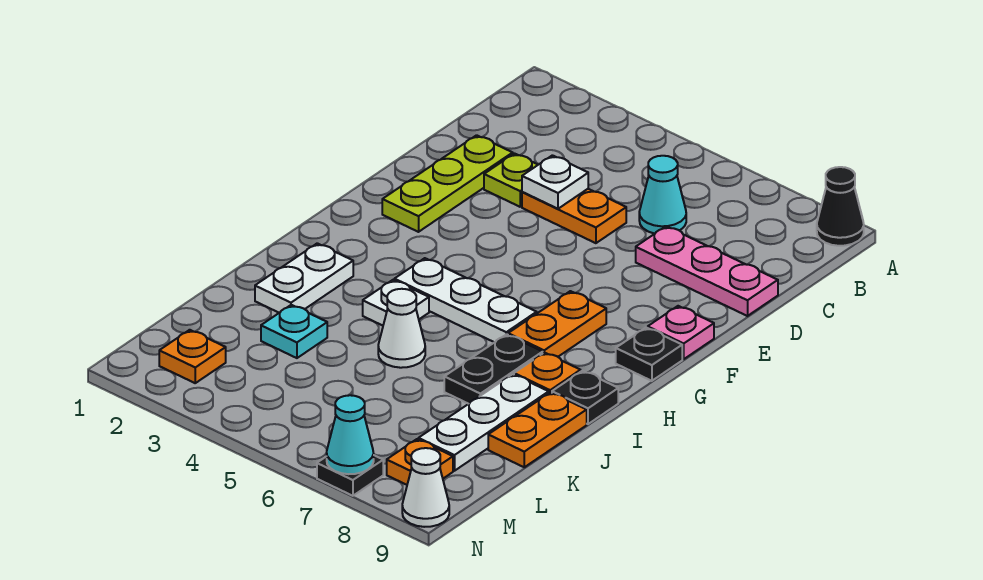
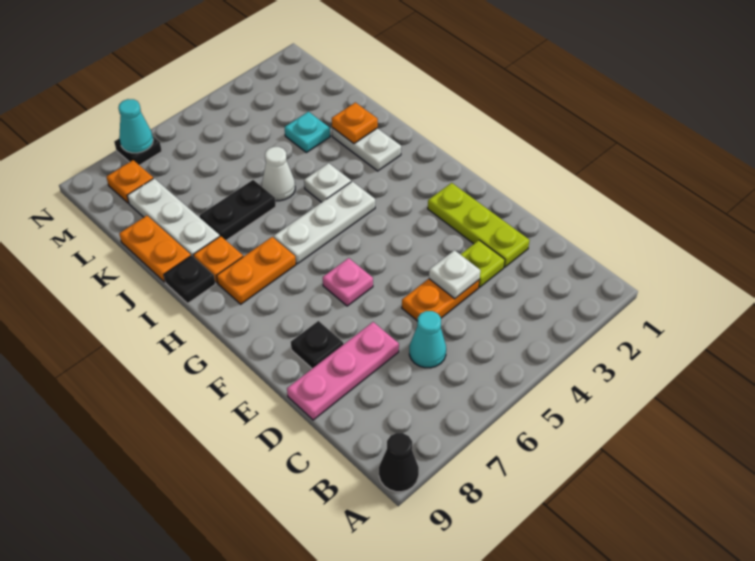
pink 1x1 plate [648,306,714,359] -> pink 1x1 plate moved to [323,258,373,306]
orange 1x2 plate [508,291,606,357] -> orange 1x2 plate turned to [217,237,296,304]
black 1x1 plate [616,328,682,381] -> black 1x1 plate moved to [291,321,344,368]
black 1x2 plate [444,334,543,404] -> black 1x2 plate turned to [199,180,276,240]
orange 1x1 plate [159,330,226,383] -> orange 1x1 plate moved to [332,102,378,144]
white 1x1 cone [402,448,449,527] -> none

